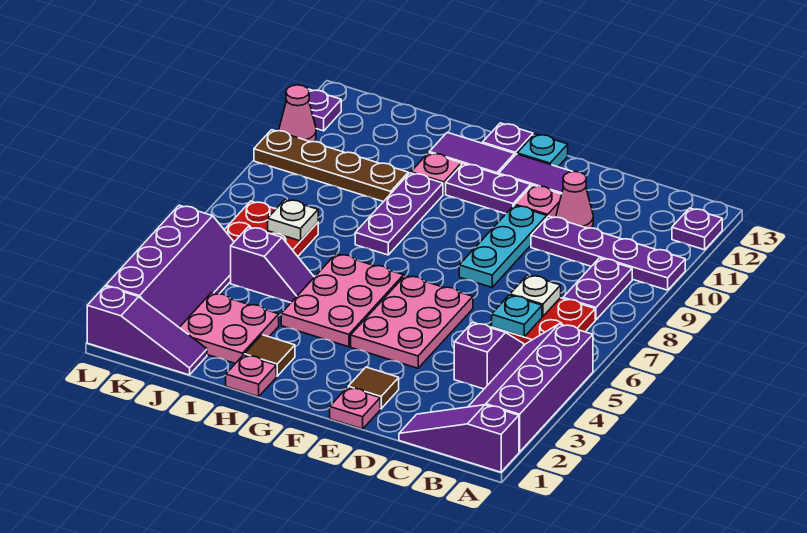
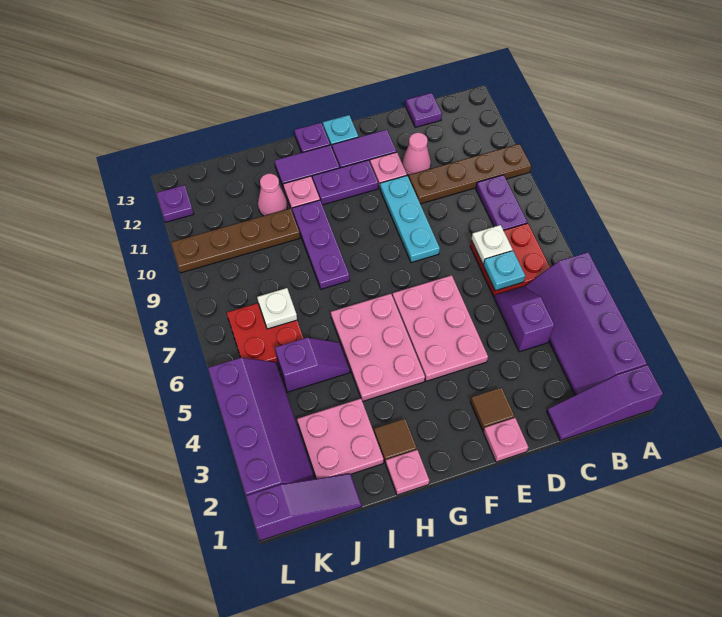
purple 1x4 plate [531,216,685,290] -> brown 1x4 plate [409,144,531,204]
purple 1x1 plate [672,208,722,250] -> purple 1x1 plate moved to [406,93,442,128]
pink 1x1 cone [279,85,316,142] -> pink 1x1 cone moved to [258,174,287,216]

